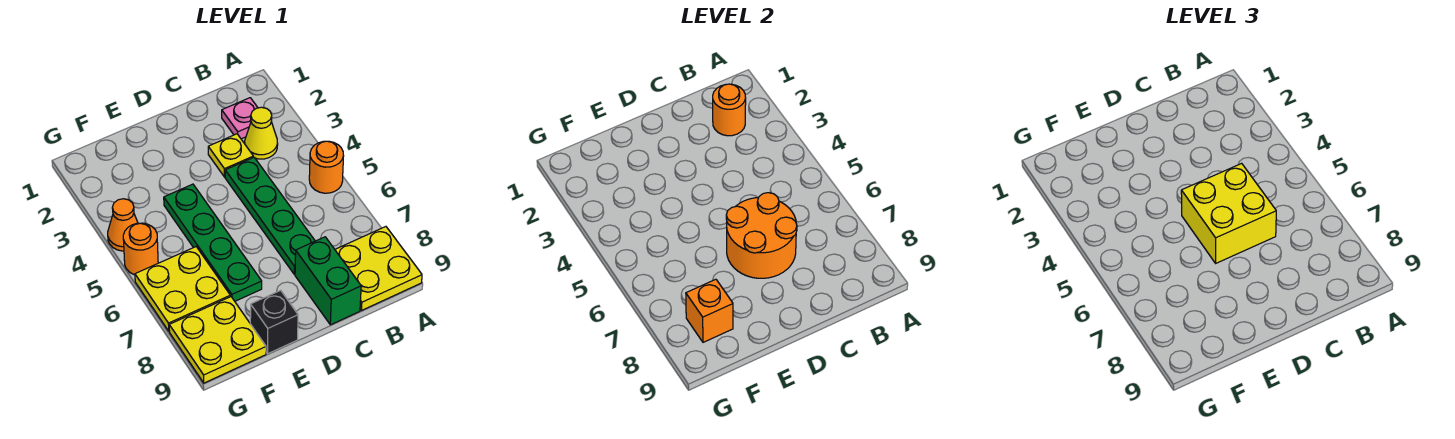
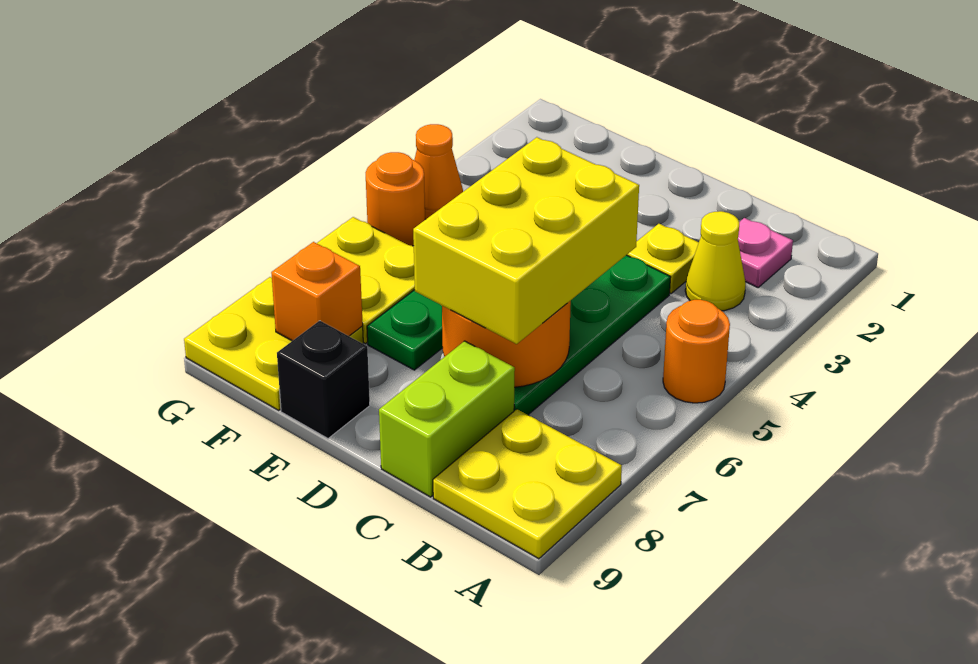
orange 1x1 round brick [713,84,746,136] -> none
yellow 2x2 brick [1181,163,1276,263] -> yellow 2x3 brick [413,137,639,344]
green 1x2 brick [295,237,361,325] -> lime 1x2 brick [379,341,515,497]

